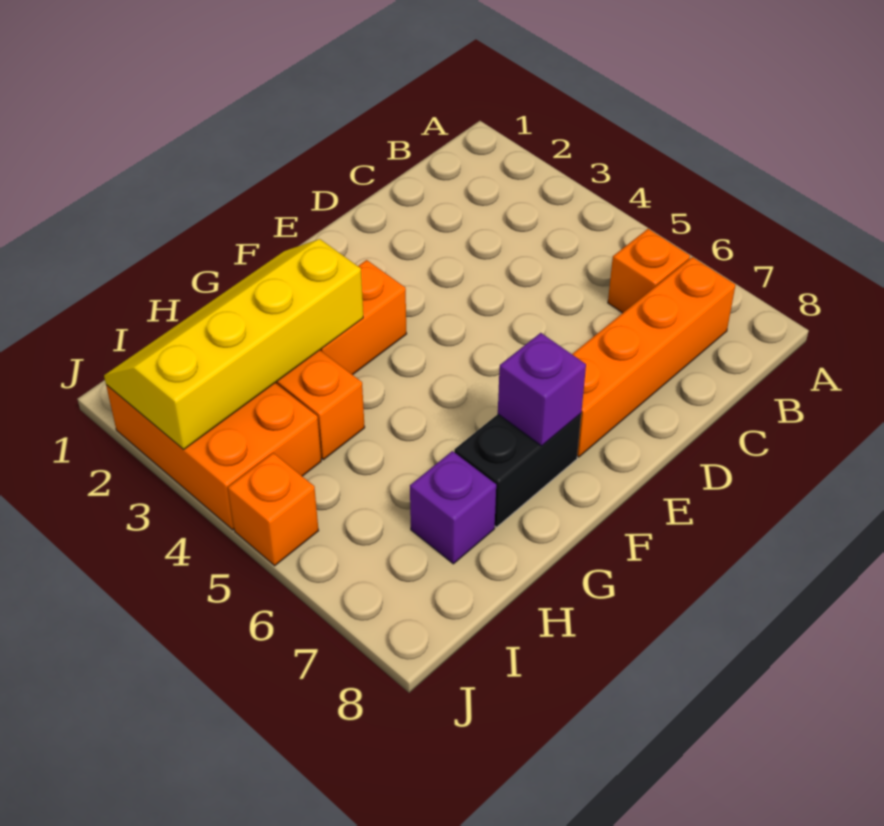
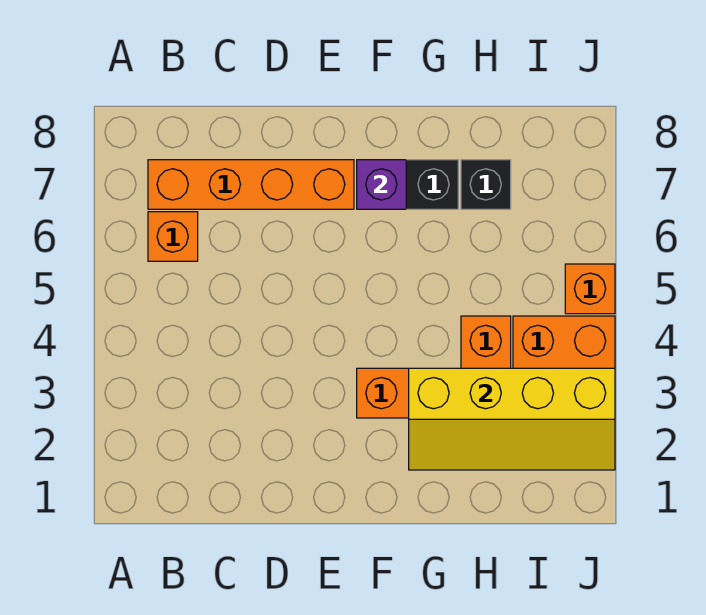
purple 1x1 brick [410,451,496,564] -> black 1x1 brick [461,160,511,209]

